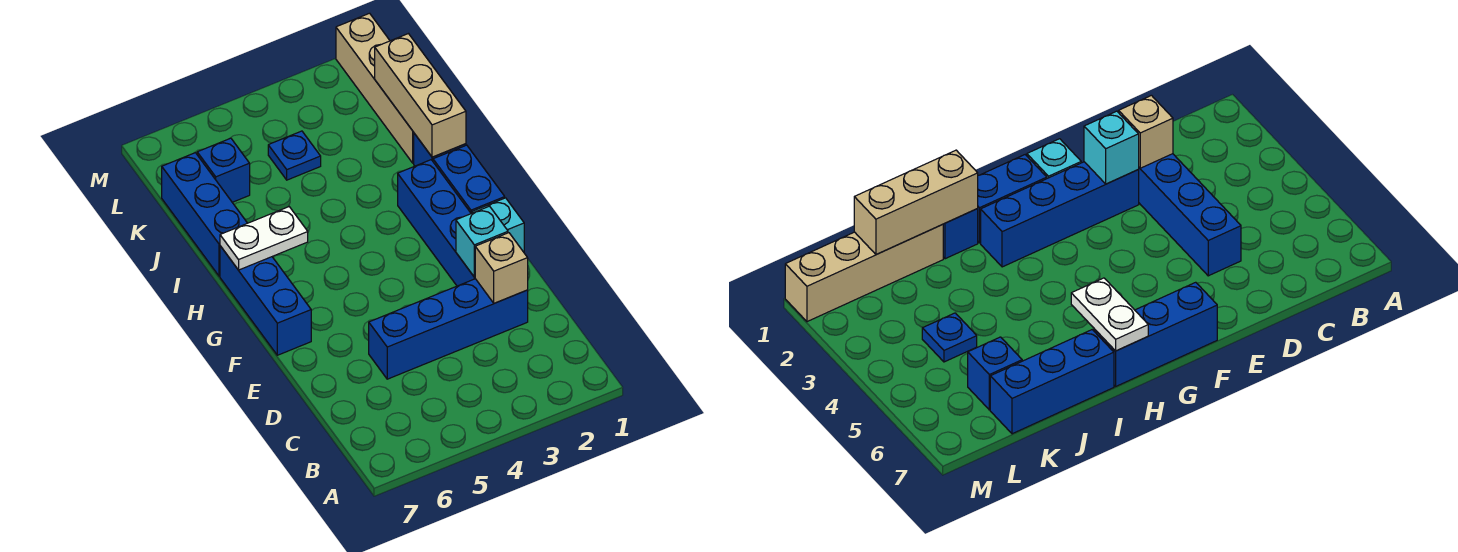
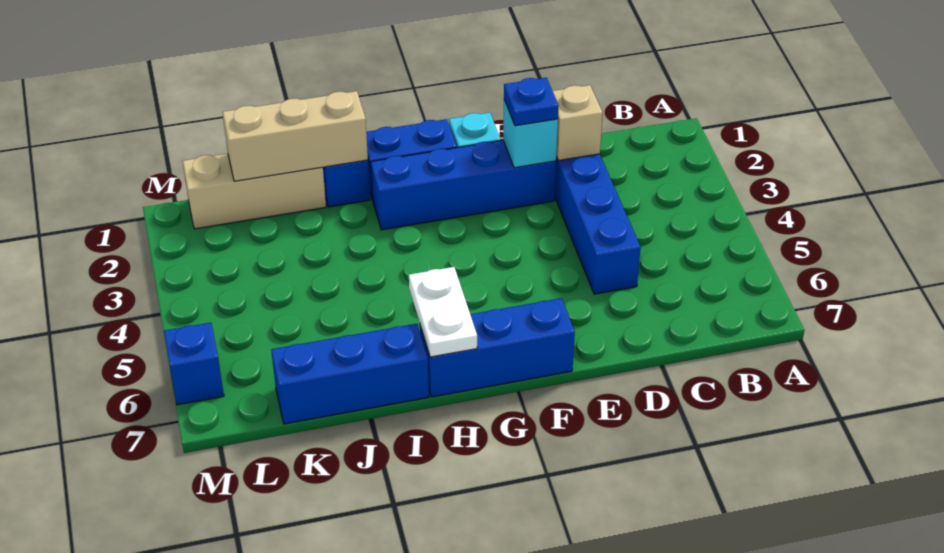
tan 1x4 brick [336,13,414,163] -> tan 1x3 brick [183,154,326,229]
blue 1x1 plate [268,131,321,180] -> blue 1x1 plate moved to [504,78,559,126]
blue 1x1 brick [197,138,250,202] -> blue 1x1 brick moved to [164,323,224,405]

